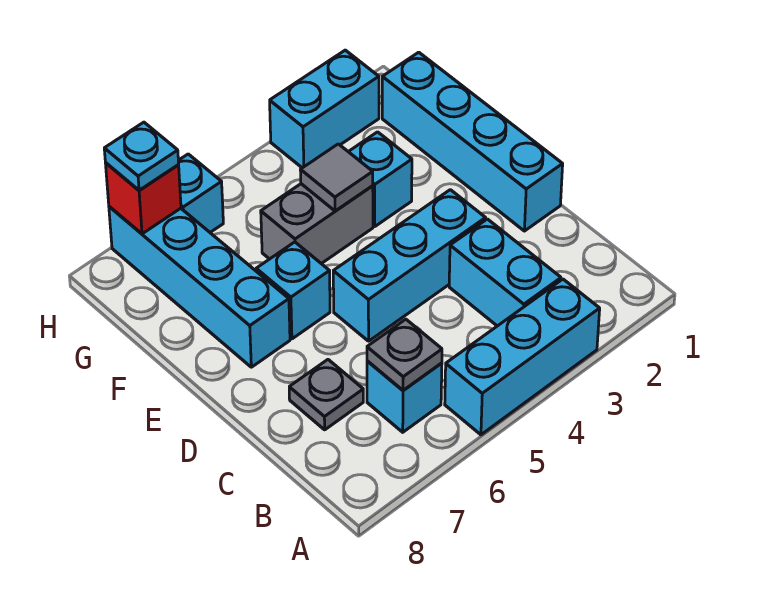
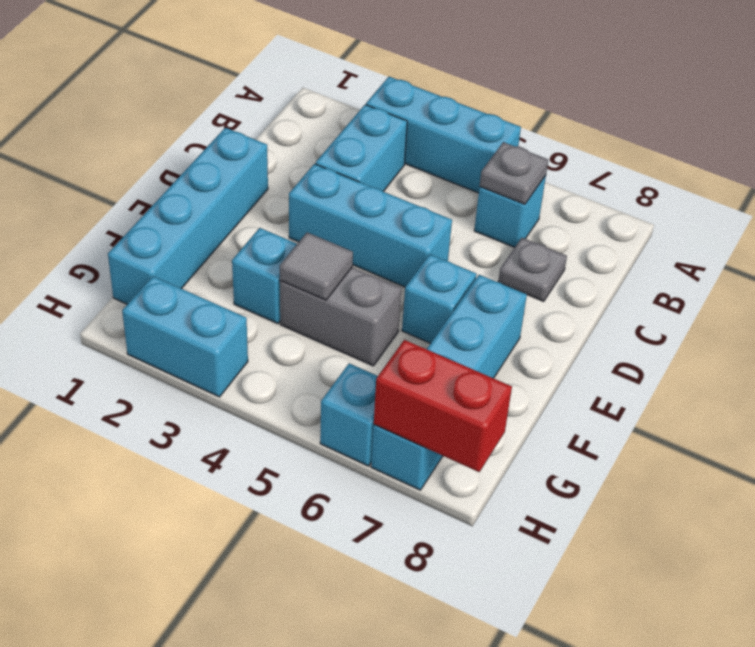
red 1x1 brick [106,163,181,234] -> red 1x2 brick [374,340,512,472]
cyan 1x1 plate [104,122,179,190] -> none

